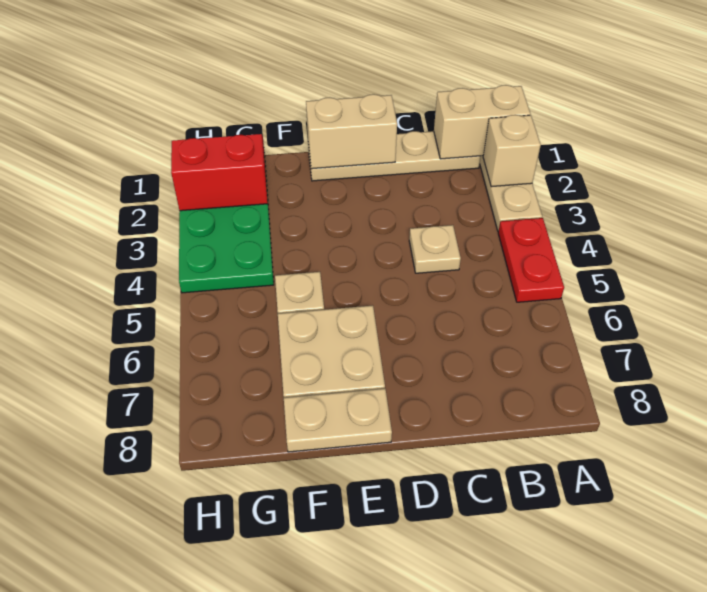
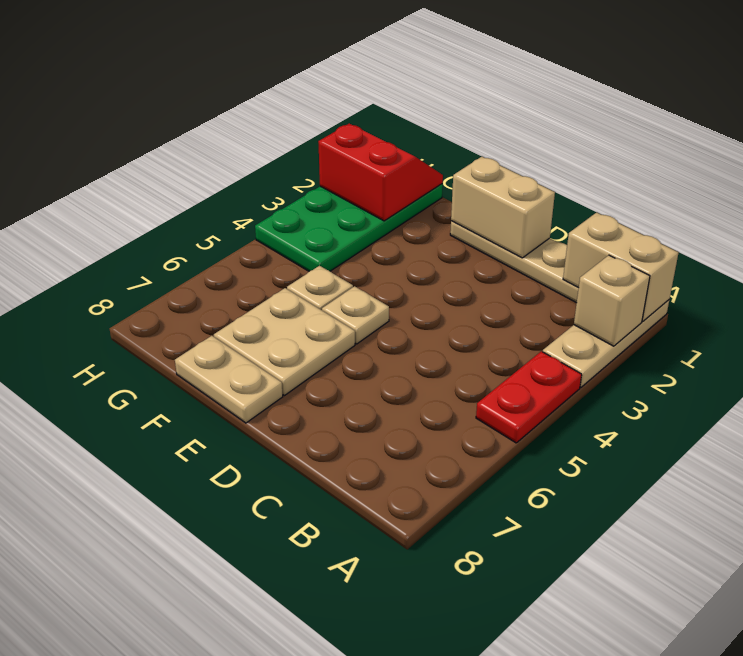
tan 1x1 plate [409,225,461,273] -> tan 1x1 plate moved to [322,286,389,344]

